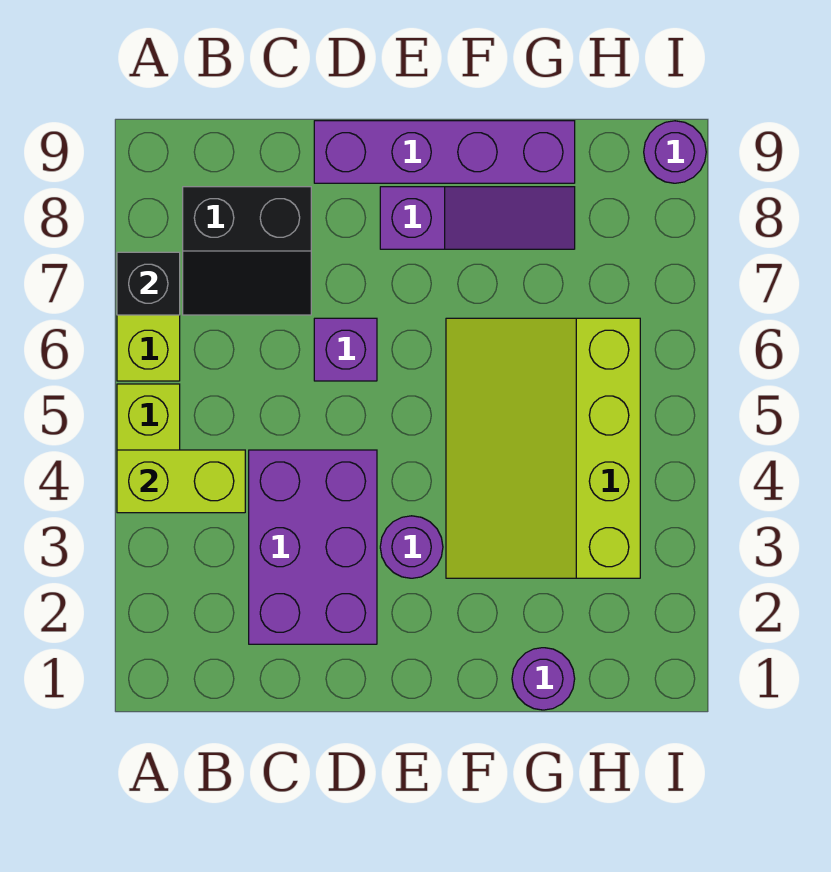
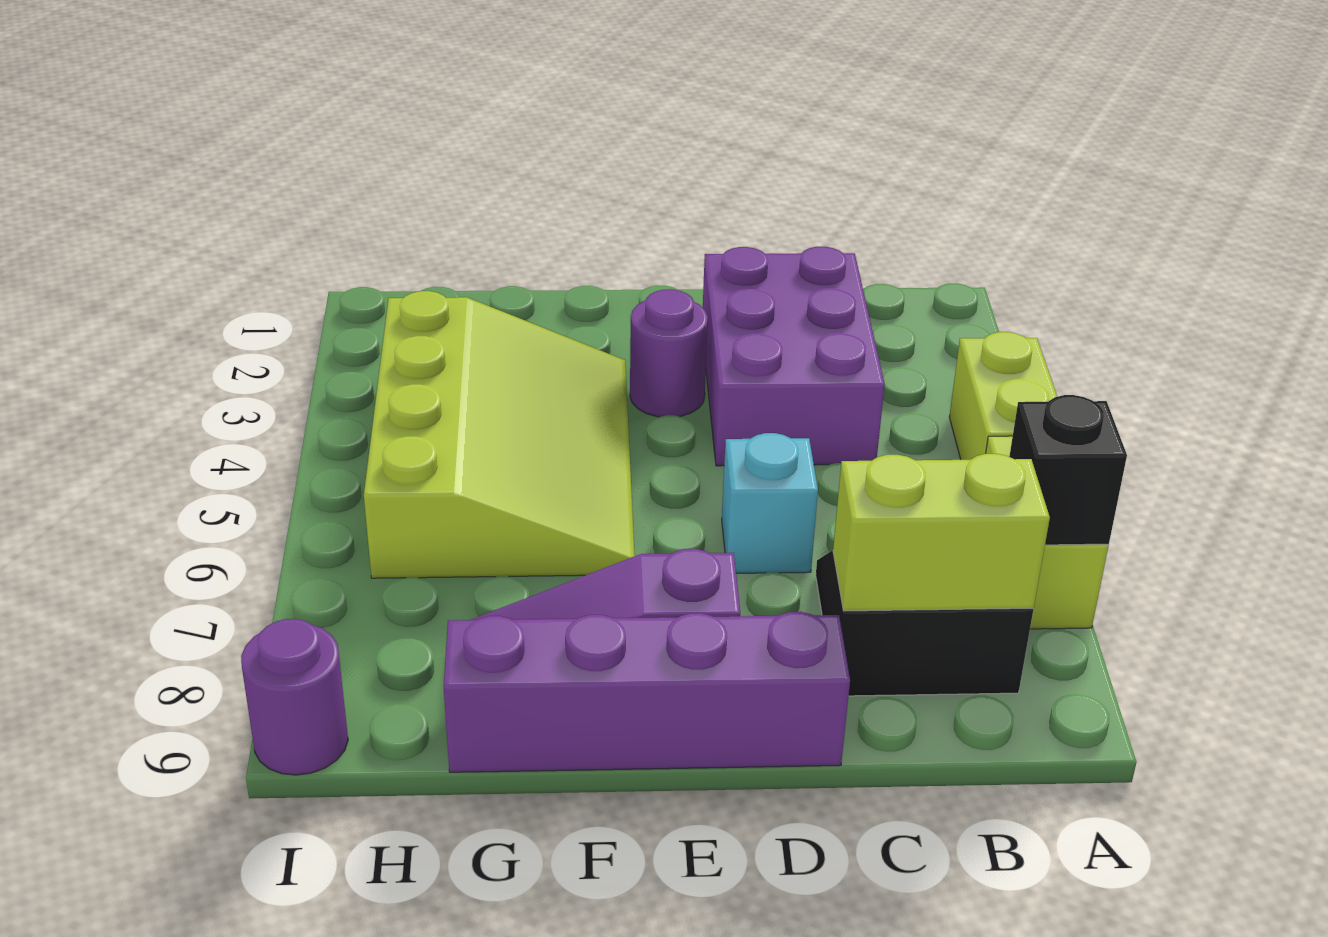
lime 1x2 brick [117,450,245,513] -> lime 1x2 brick moved to [833,454,1050,611]
purple 1x1 brick [314,318,377,381] -> cyan 1x1 brick [722,433,818,573]
purple 1x1 round brick [512,648,575,710] -> none

